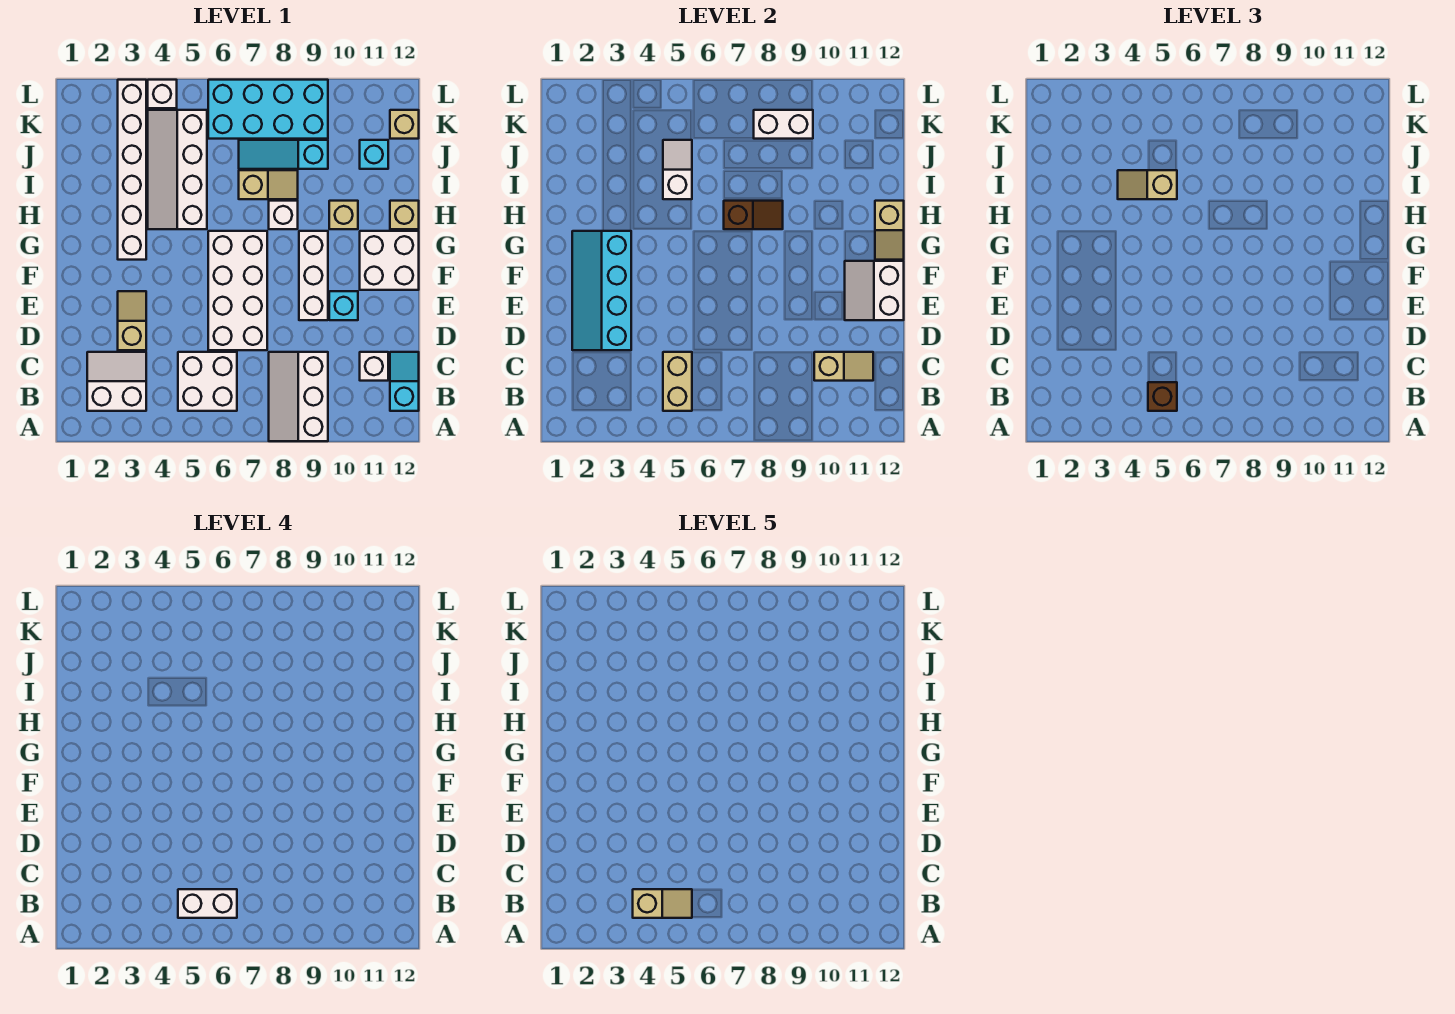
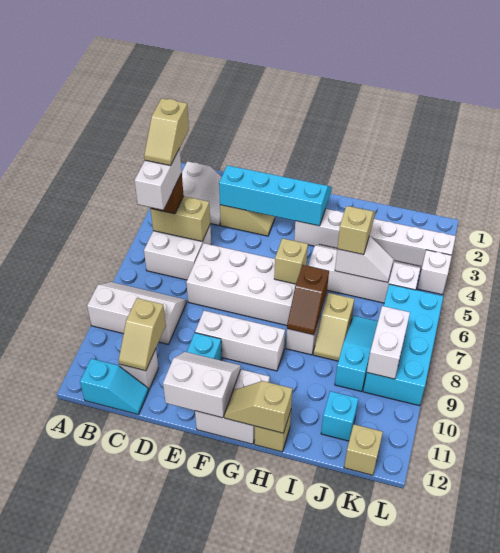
tan 1x1 brick [329,201,358,229] -> tan 1x1 brick moved to [274,238,308,284]

